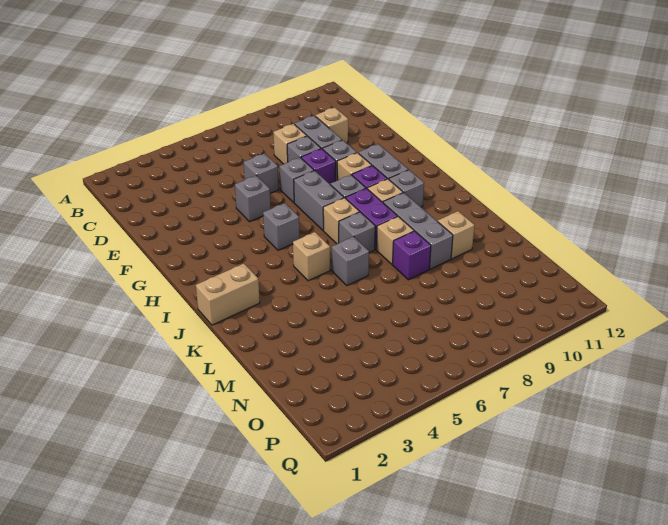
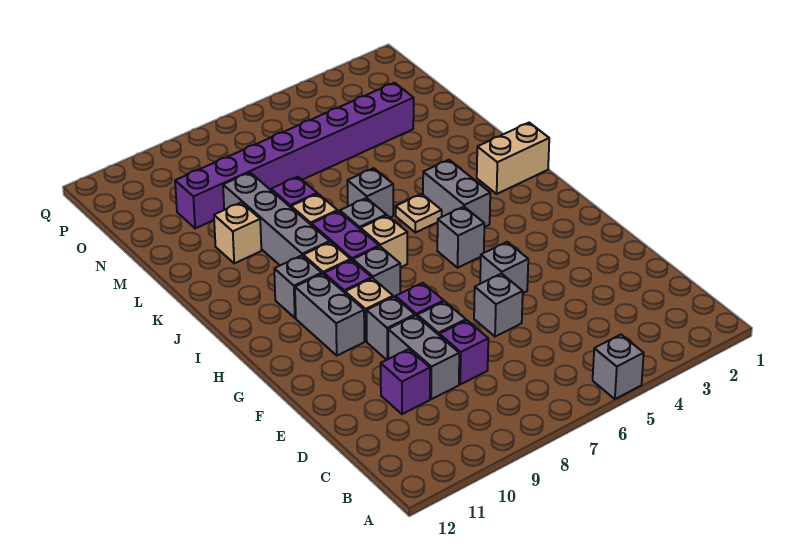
tan 1x1 brick [273,124,307,164] -> purple 1x1 brick [439,320,488,384]
tan 1x1 brick [315,107,348,143] -> purple 1x1 brick [381,349,430,414]
grey 1x1 brick [280,158,314,202] -> grey 1x1 brick moved to [593,335,644,399]
grey 1x2 brick [294,171,344,230] -> grey 1x2 brick moved to [423,160,490,227]
tan 1x1 brick [293,232,330,281] -> tan 1x1 plate [396,194,442,233]
grey 1x3 brick [383,193,453,269] -> grey 1x4 brick [223,173,330,265]
none -> purple 1x8 brick [175,83,414,228]

